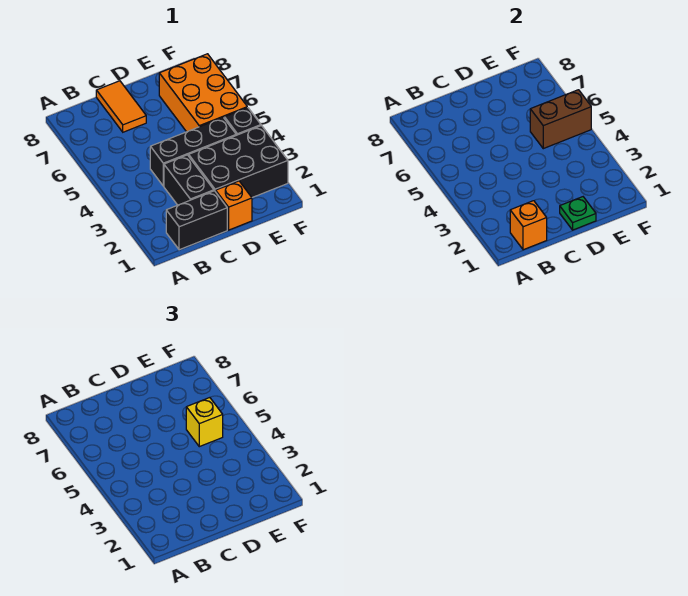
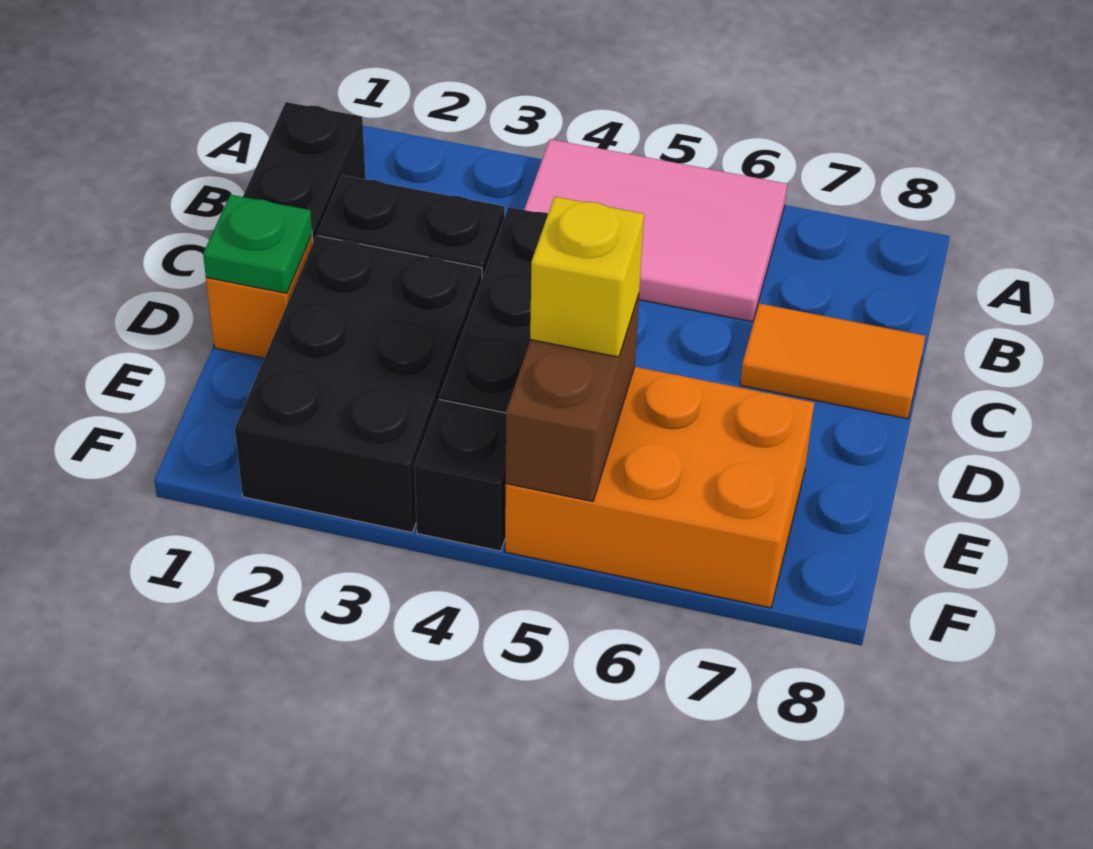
none -> pink 2x3 tile [524,139,787,322]
orange 1x1 brick [510,201,547,250] -> none

